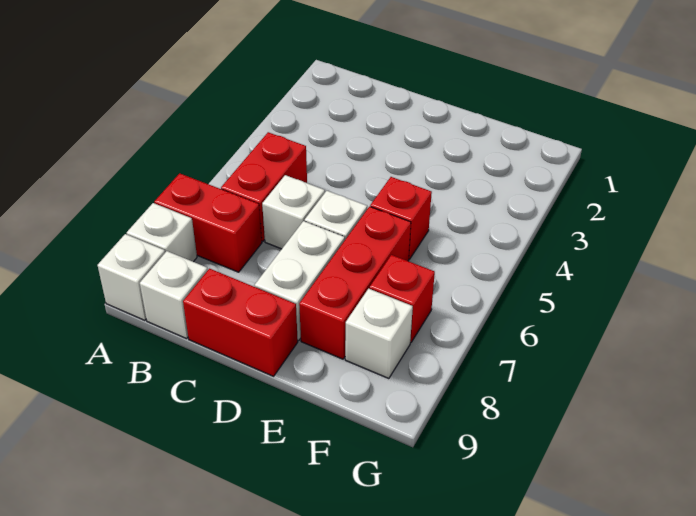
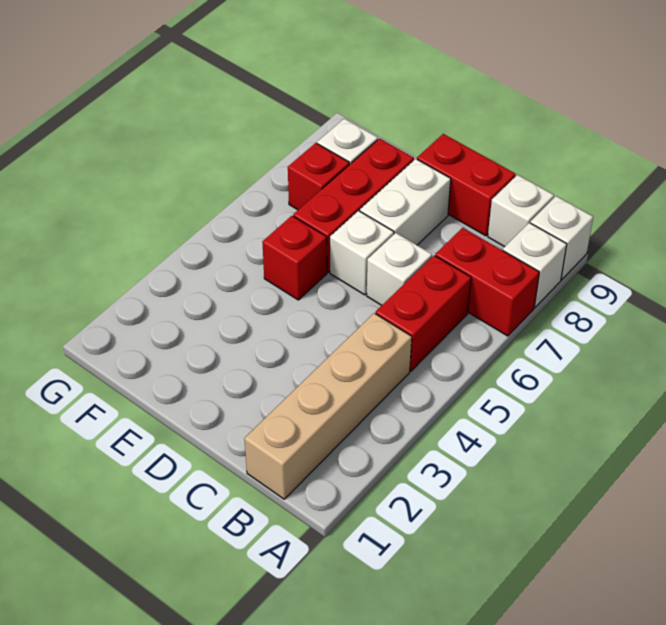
none -> tan 1x4 brick [244,313,412,499]

